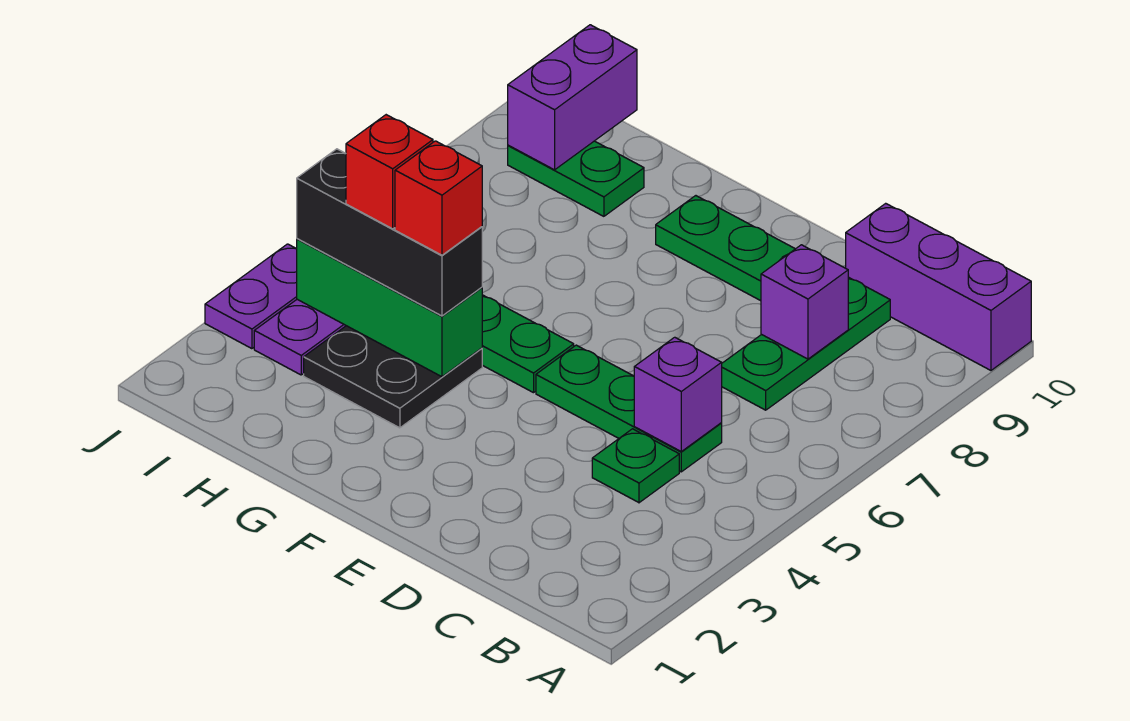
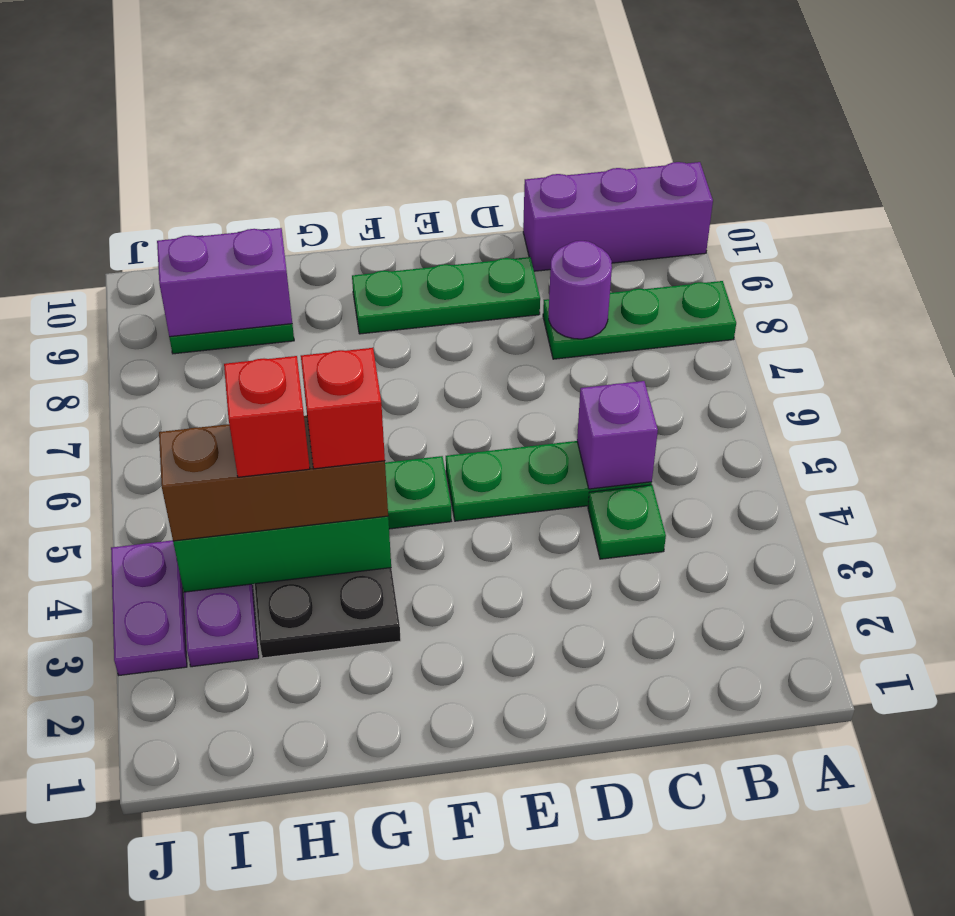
green 1x3 plate [722,277,890,410] -> green 1x3 plate turned to [543,281,736,359]
purple 1x1 brick [761,245,848,359] -> purple 1x1 round brick [549,241,612,339]
black 1x3 brick [297,149,482,316] -> brown 1x3 brick [159,416,388,541]
purple 1x2 brick [508,25,637,170] -> purple 1x2 brick turned to [157,228,292,337]

